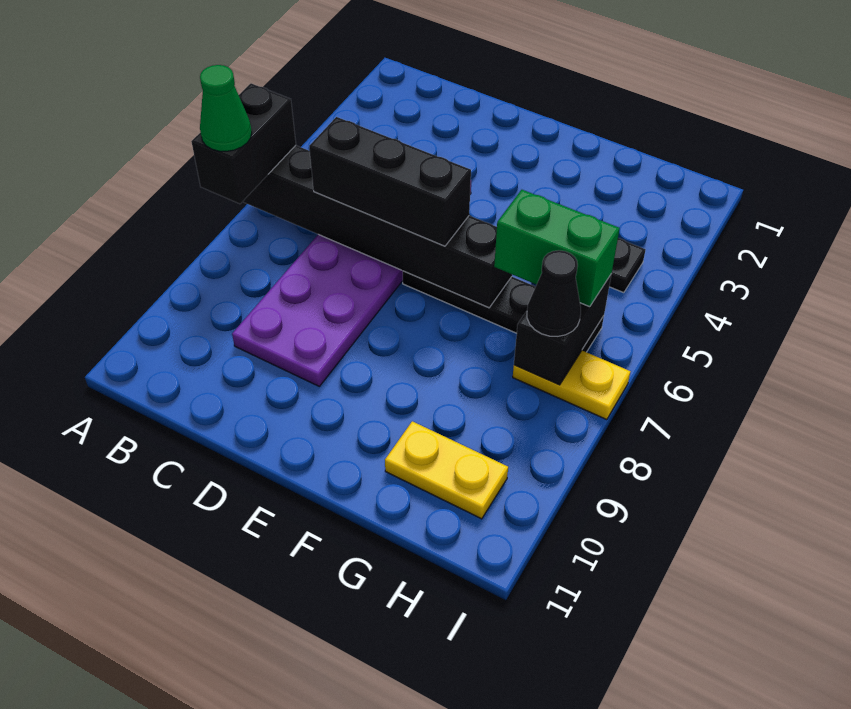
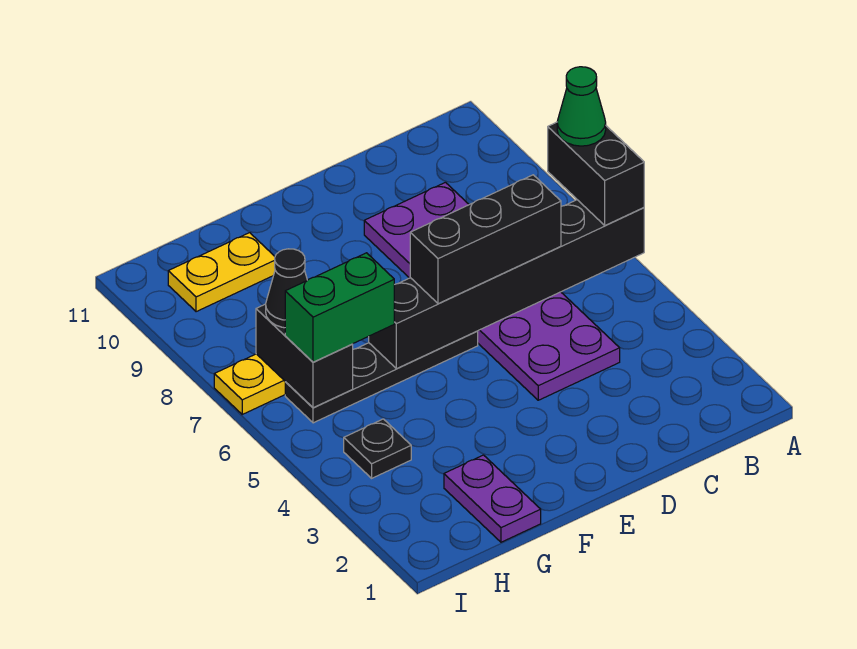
none -> purple 1x2 plate [444,455,541,542]

